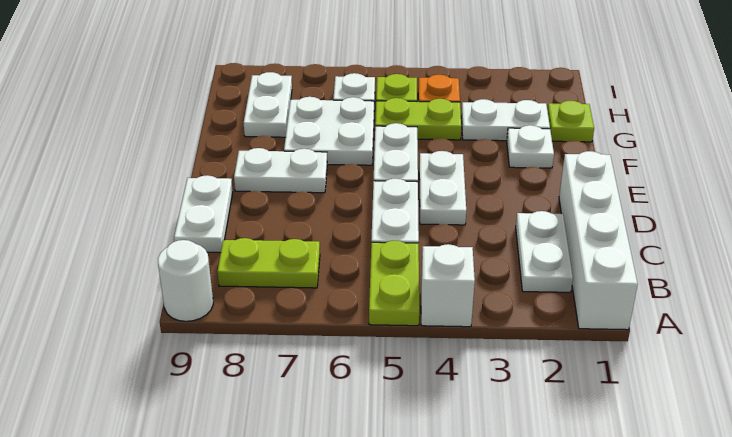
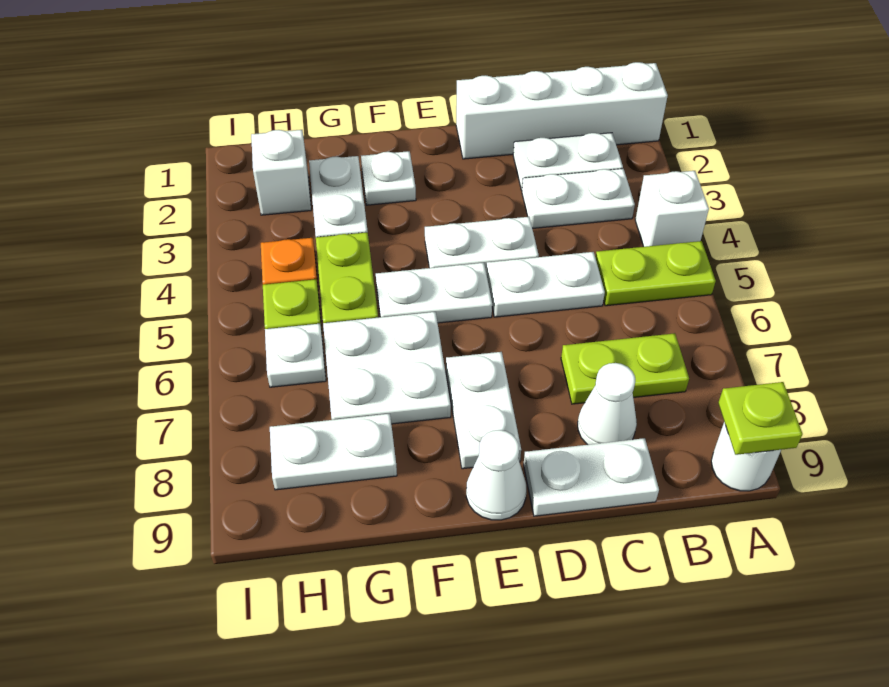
none -> white 1x2 plate [522,169,635,229]
lime 1x2 plate [217,238,320,288] -> lime 1x2 plate turned to [561,333,689,404]
none -> white 1x1 cone [578,363,637,445]
none -> white 1x1 cone [466,430,526,520]
lime 1x1 plate [548,101,594,142] -> lime 1x1 plate moved to [718,382,803,455]
none -> white 1x1 brick [251,130,311,215]

